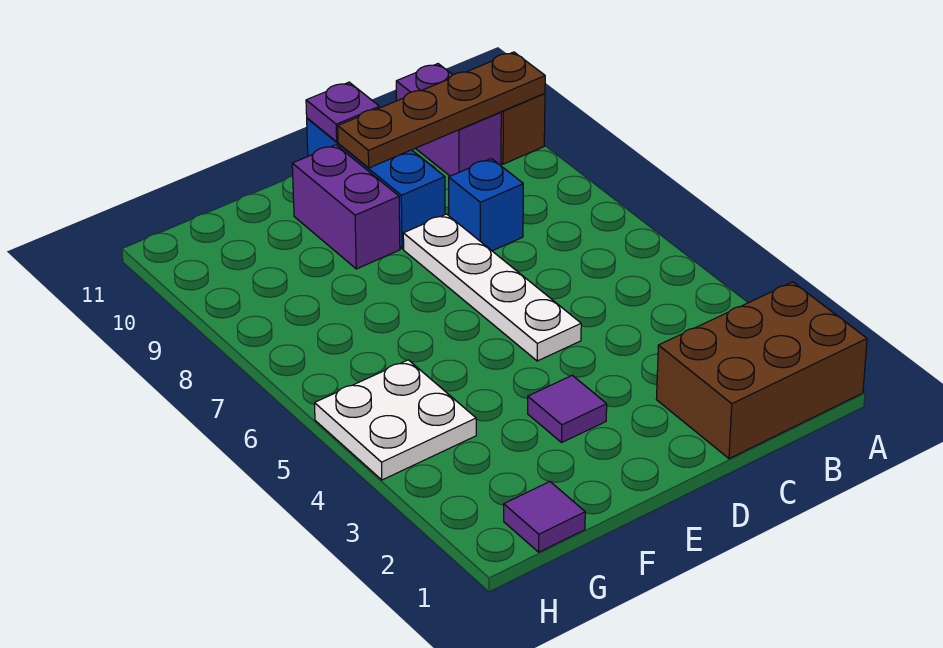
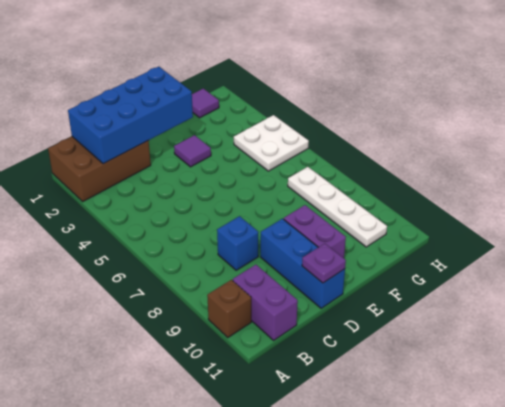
brown 1x4 plate [338,52,545,168] -> none
none -> blue 2x4 brick [68,67,193,164]
white 1x4 plate [403,214,581,361] -> white 1x4 plate moved to [288,167,387,247]

